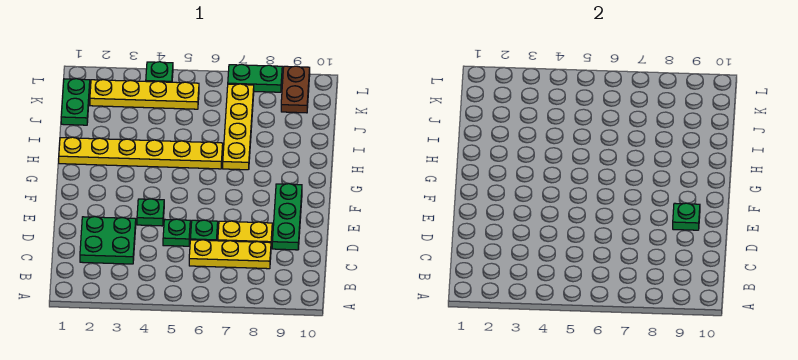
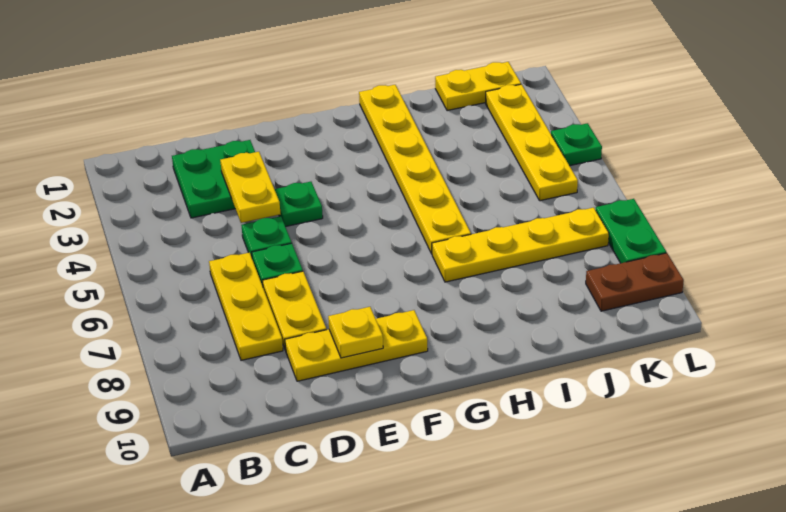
none -> yellow 1x2 plate [220,152,280,223]
green 1x3 plate [272,184,302,250] -> yellow 1x3 plate [285,310,428,381]
green 1x1 plate [673,203,700,230] -> yellow 1x1 plate [328,307,383,358]
green 1x2 plate [61,79,90,125] -> yellow 1x2 plate [435,62,521,111]

